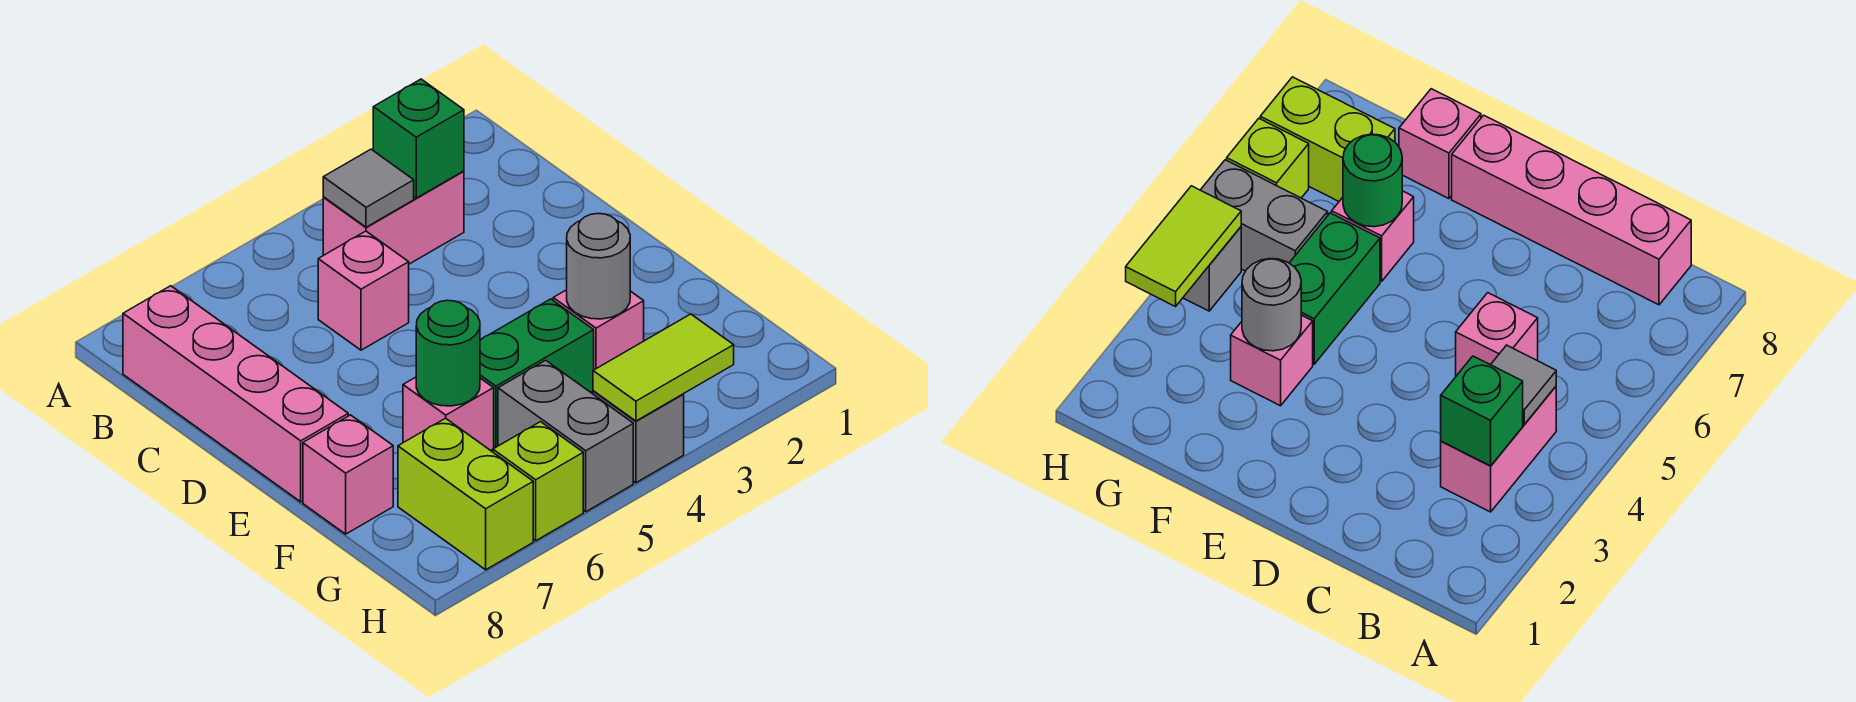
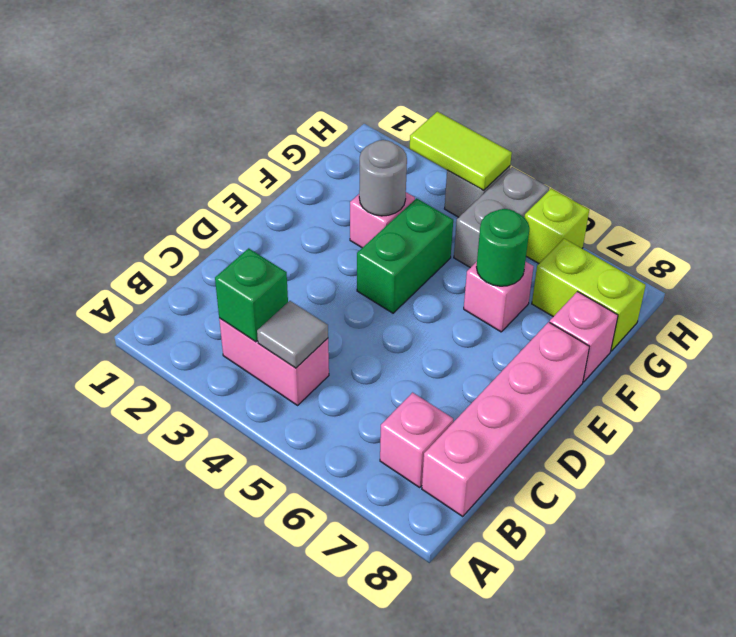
pink 1x1 brick [318,231,409,350] -> pink 1x1 brick moved to [380,392,453,487]
green 1x2 brick [480,299,594,447] -> green 1x2 brick turned to [357,198,453,313]
lime 1x2 brick [398,418,533,570] -> lime 1x2 brick turned to [532,239,646,351]

